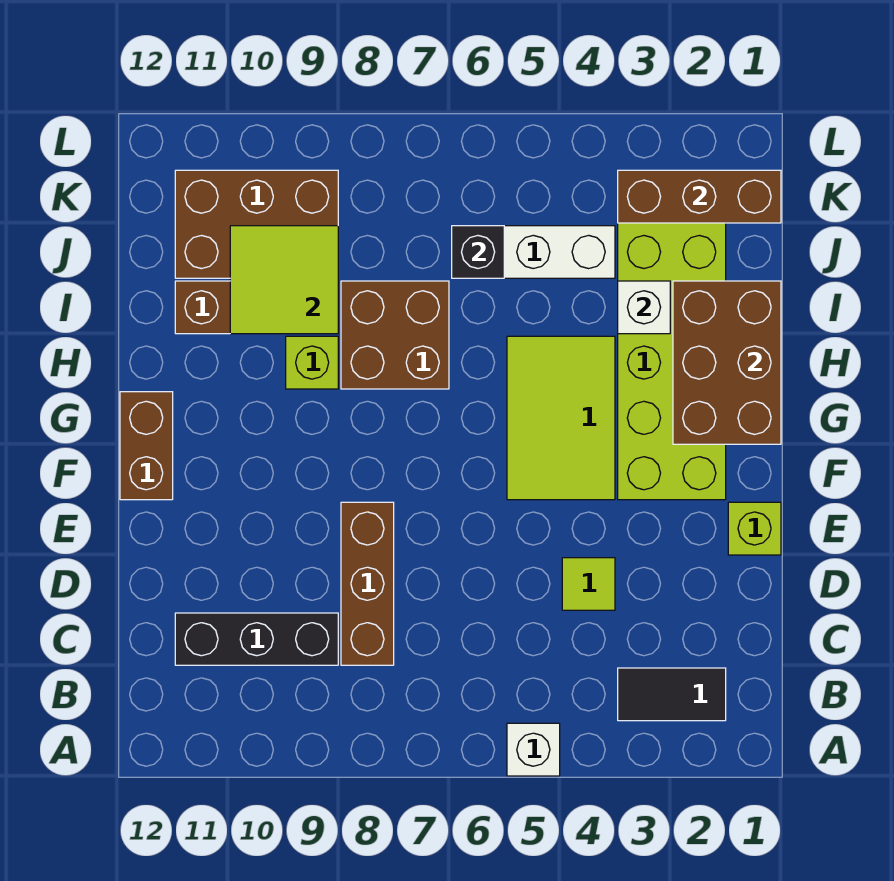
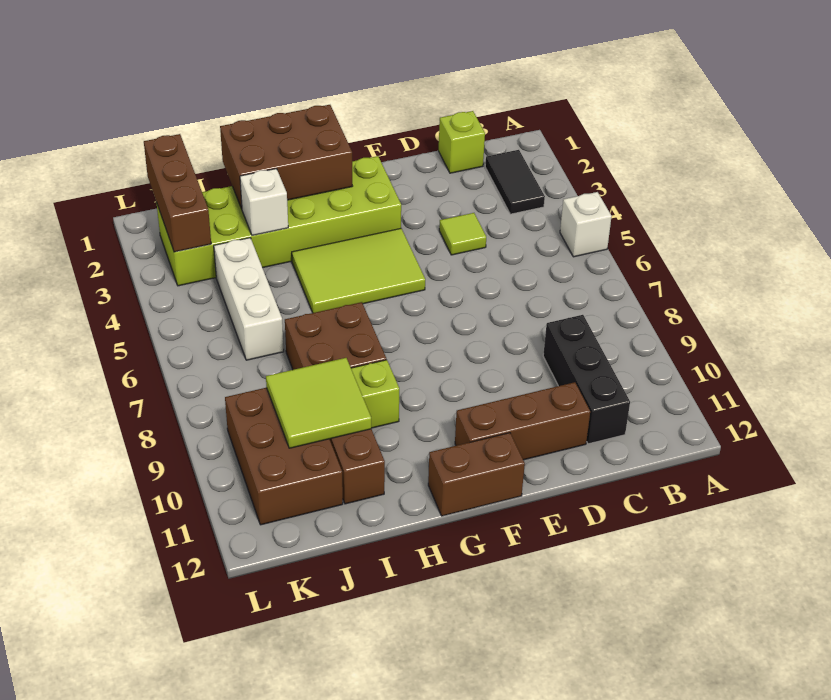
brown 1x3 brick [341,502,394,665] -> brown 1x3 brick moved to [455,382,590,460]
lime 1x1 brick [728,502,781,555] -> lime 1x1 brick moved to [439,111,485,173]
black 1x1 brick [452,226,504,278] -> none

